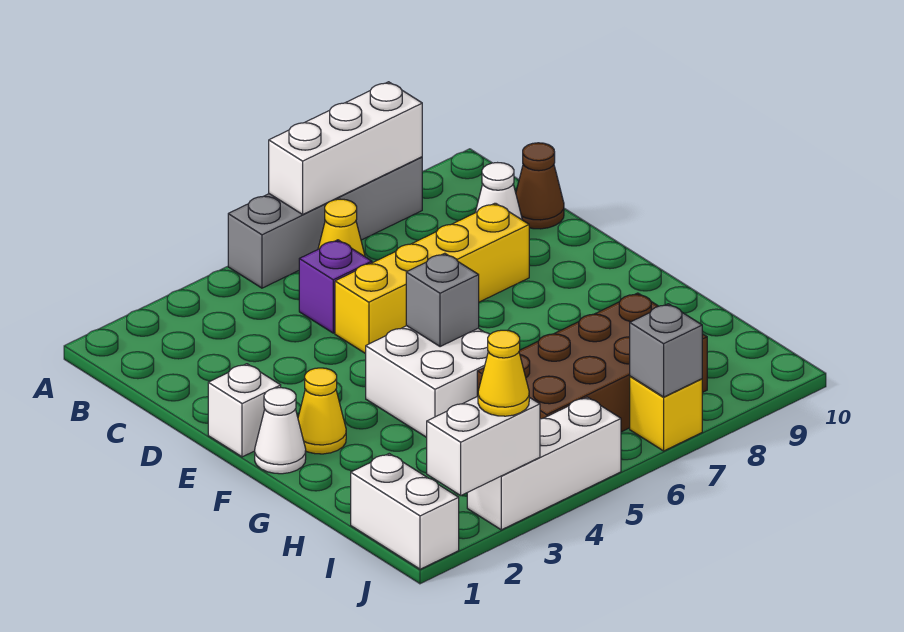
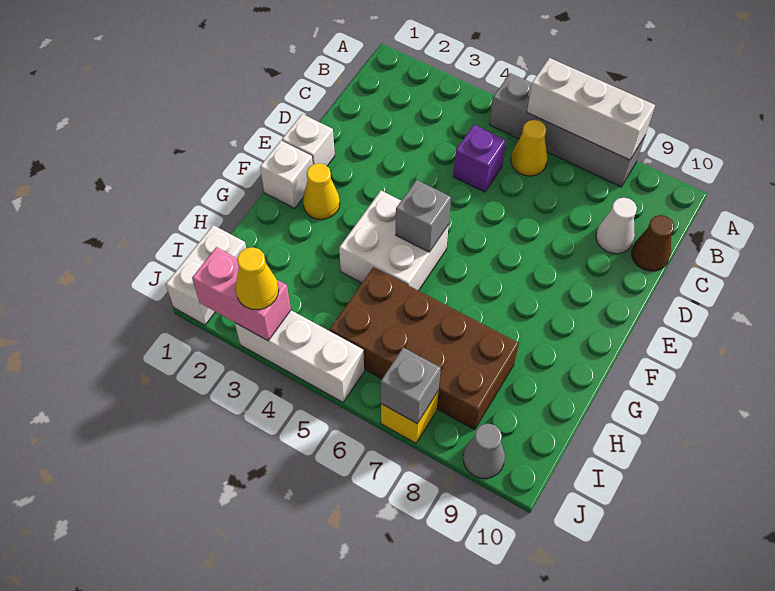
yellow 1x4 brick [335,203,529,354] -> none
white 1x1 cone [255,388,306,474] -> white 1x1 brick [260,141,313,208]
white 1x2 brick [427,396,540,496] -> pink 1x2 brick [192,247,291,341]
none -> grey 1x1 cone [463,424,505,479]

